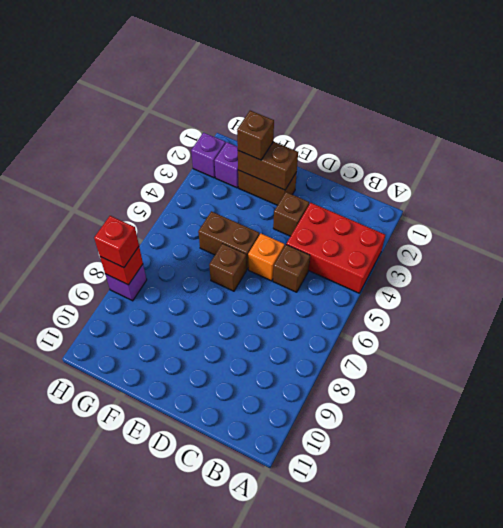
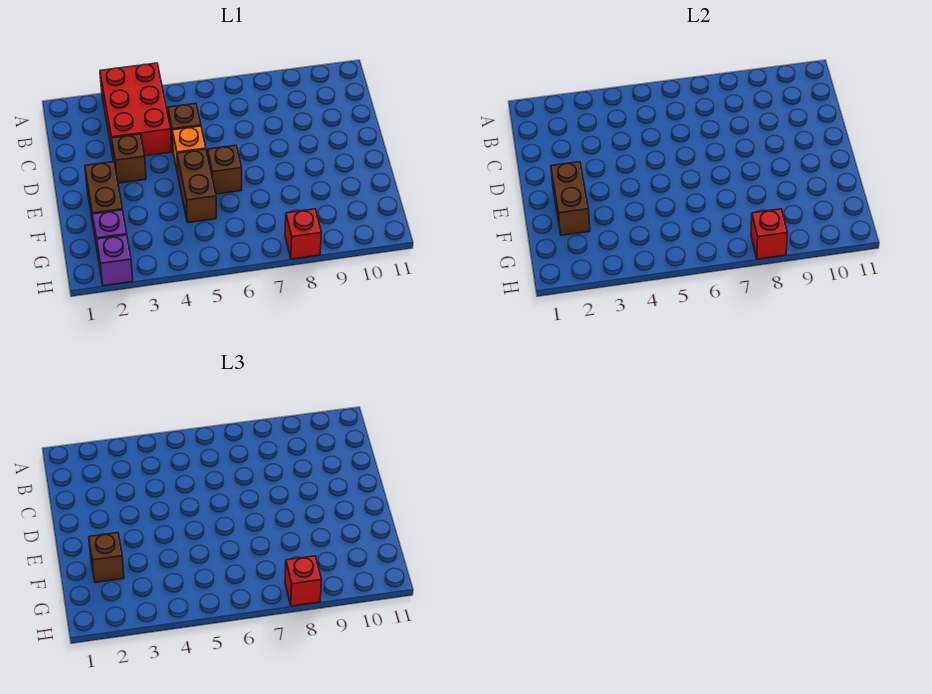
purple 1x1 brick [105,264,147,301] -> red 1x1 brick [285,209,322,259]

